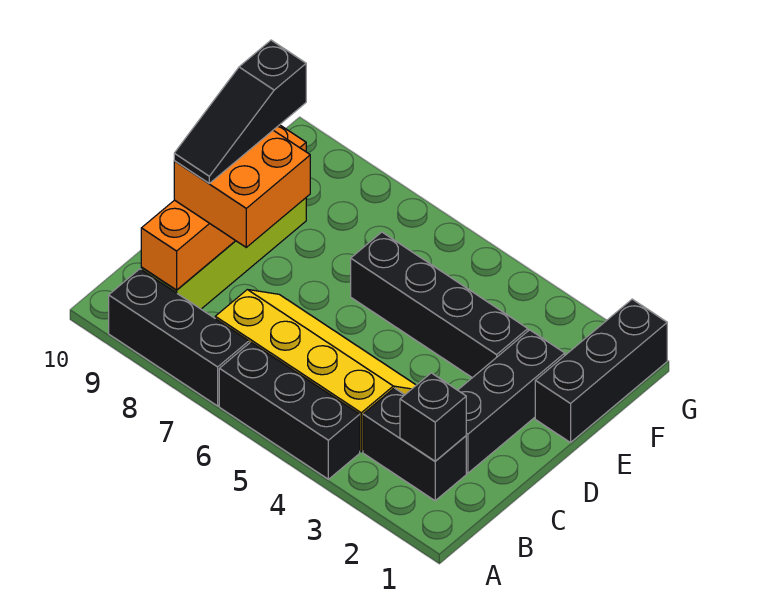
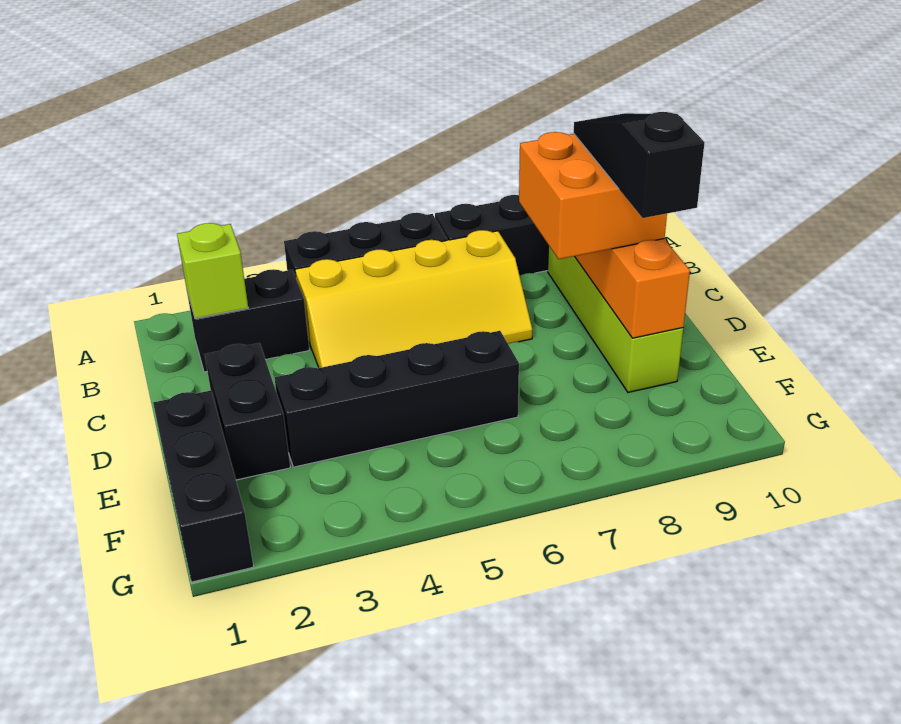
black 1x1 brick [400,373,466,461] -> lime 1x1 brick [177,223,248,319]
black 1x3 brick [458,330,565,473] -> black 1x2 brick [205,343,290,480]

